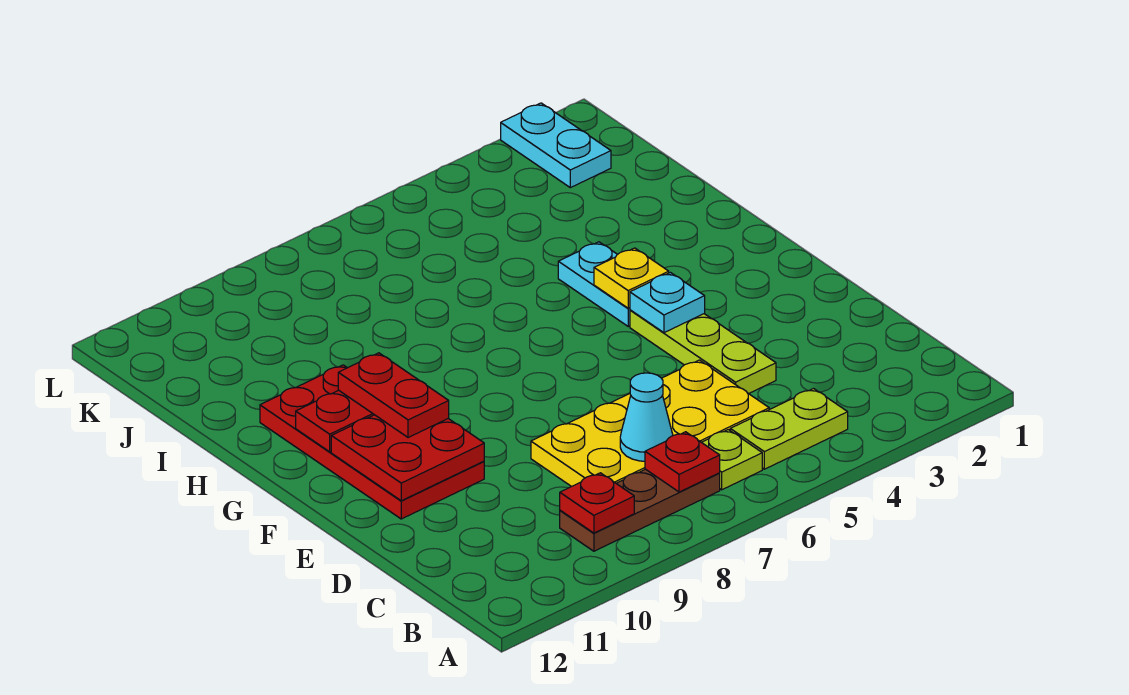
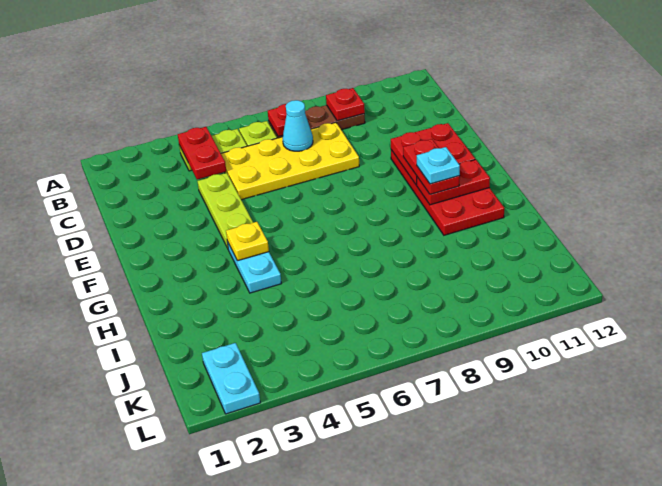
none -> red 1x2 plate [178,127,226,179]
cyan 1x1 plate [630,273,705,333] -> cyan 1x1 plate moved to [417,147,460,184]

